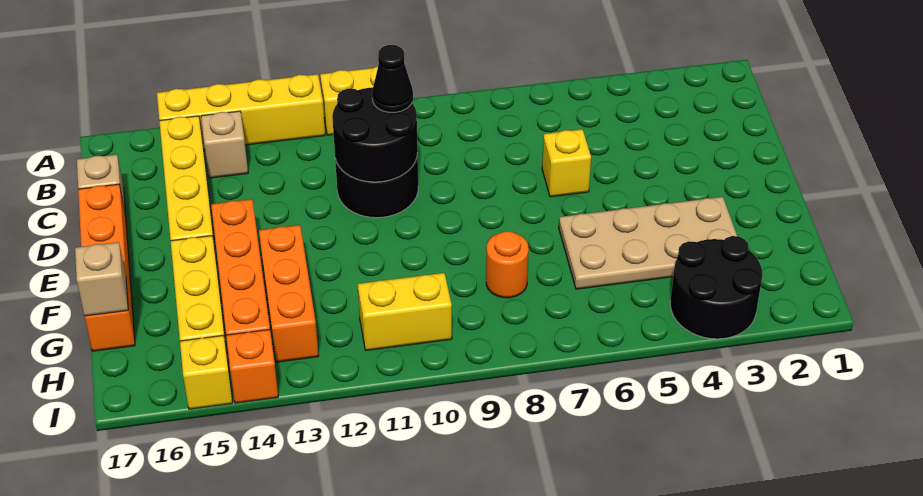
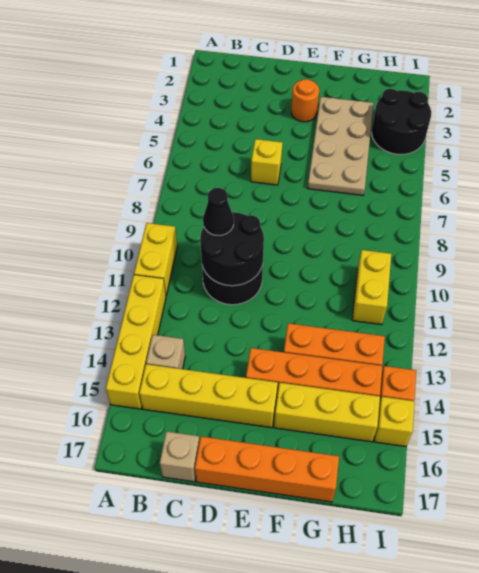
orange 1x1 round brick [486,231,529,298] -> orange 1x1 round brick moved to [291,79,319,122]
tan 1x1 brick [75,242,128,316] -> none

